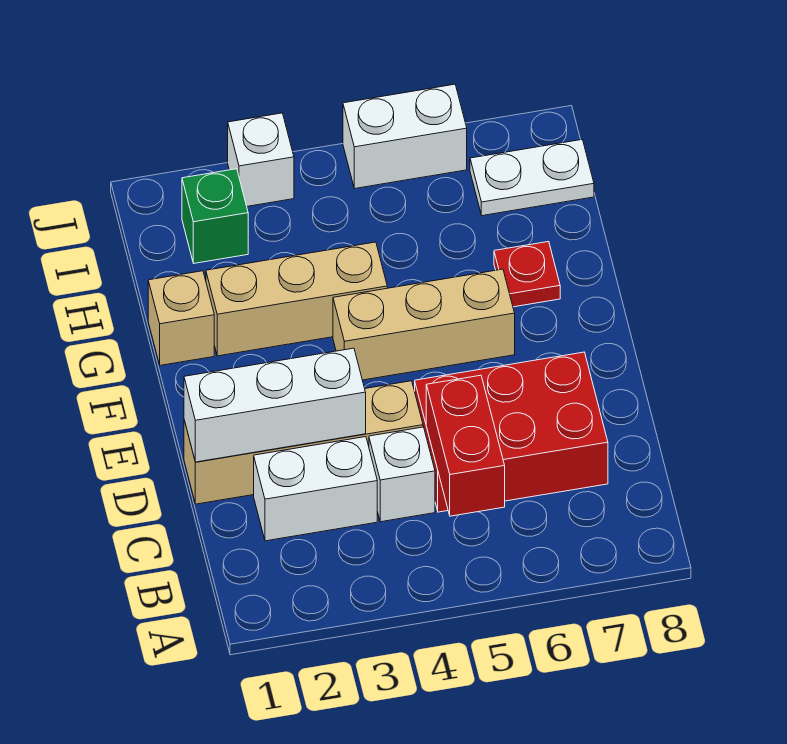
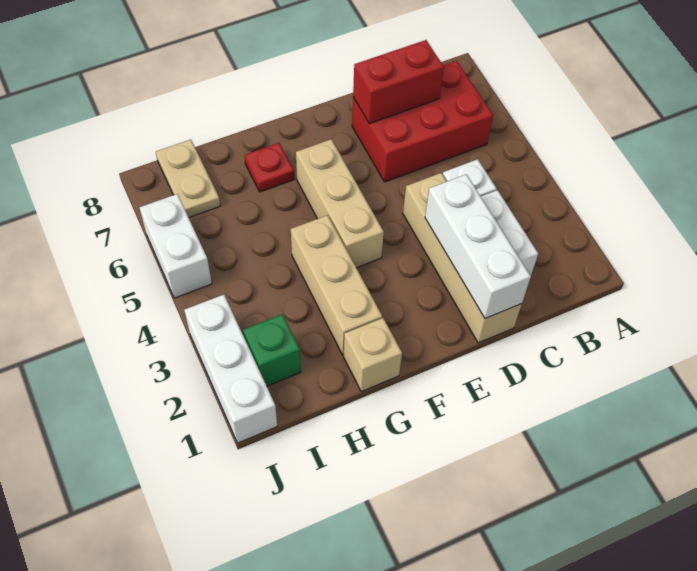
red 1x2 brick [426,375,505,516] -> red 1x2 brick moved to [353,40,444,124]
red 2x3 brick [415,352,608,512] -> red 2x3 brick turned to [352,61,493,182]
white 1x2 plate [470,140,594,216] -> tan 1x2 plate [156,140,220,217]
white 1x1 brick [228,113,294,206] -> white 1x3 brick [184,295,277,443]

